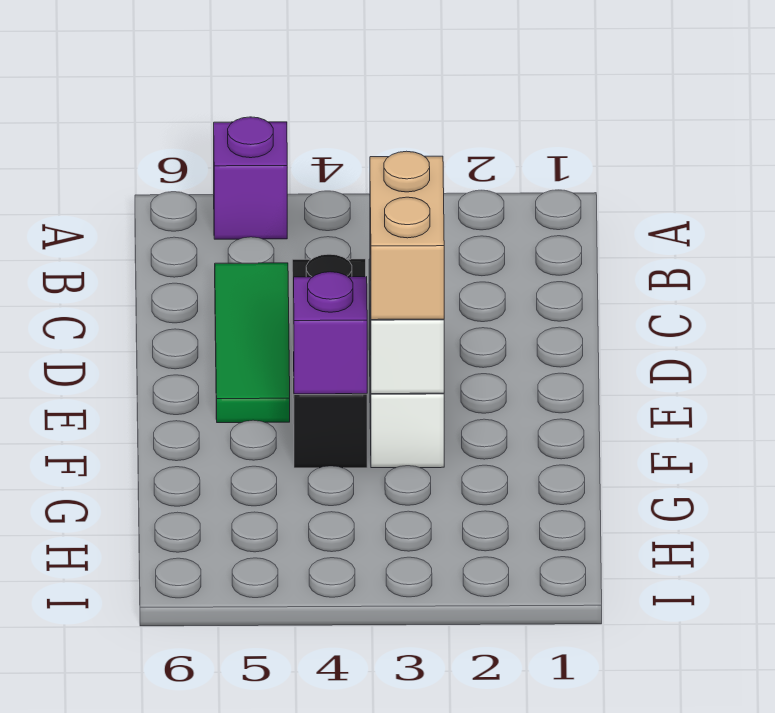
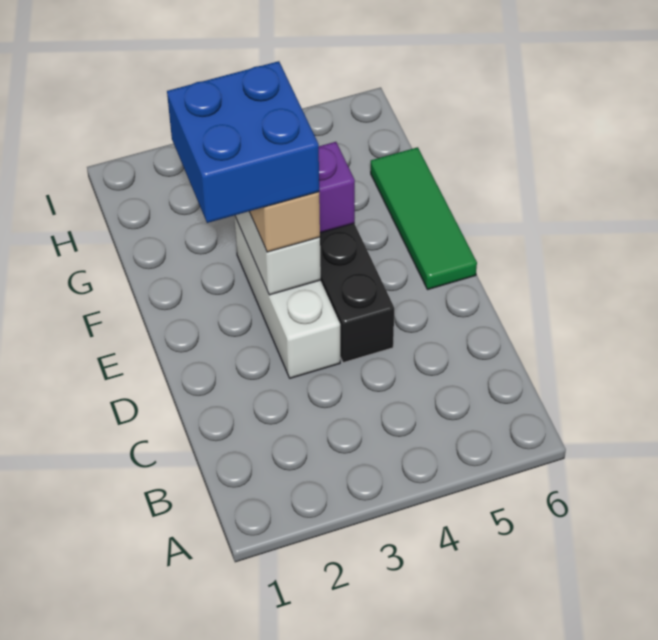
purple 1x1 brick [214,117,287,239] -> none
green 1x3 tile [215,263,290,423] -> green 1x3 tile moved to [371,147,477,290]
none -> blue 2x2 brick [167,61,319,223]

